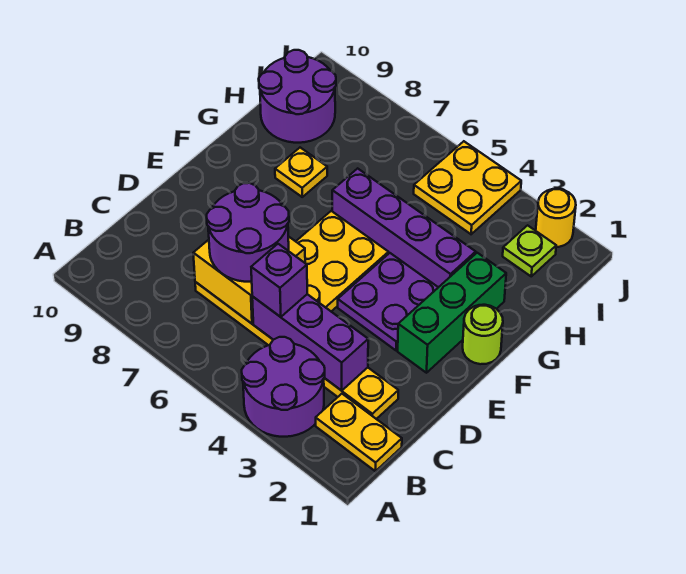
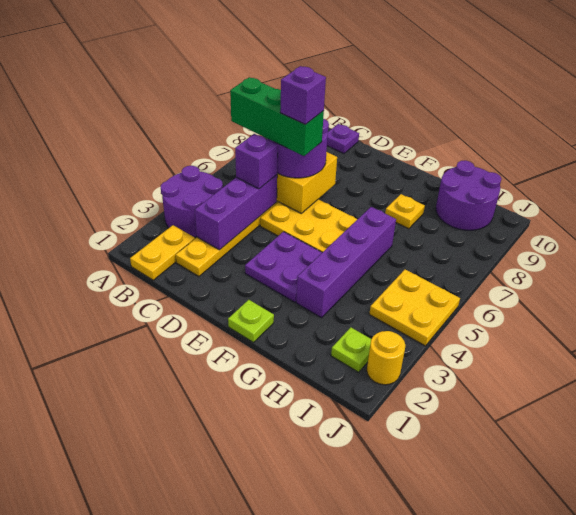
none -> purple 1x1 plate [327,124,359,154]
none -> purple 1x1 brick [280,66,326,125]
green 1x3 brick [398,253,506,373] -> green 1x3 brick moved to [230,77,324,156]
lime 1x1 round brick [463,305,503,364] -> lime 1x1 plate [228,300,274,342]

